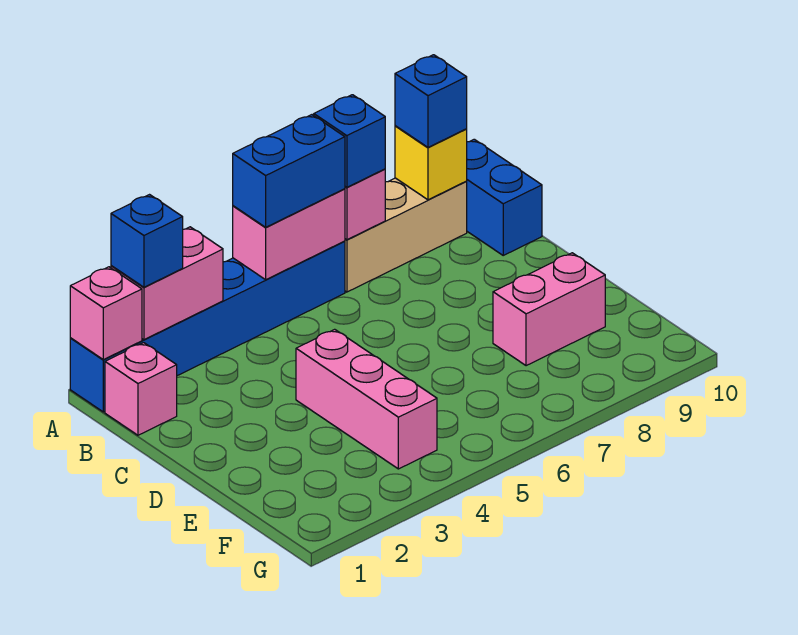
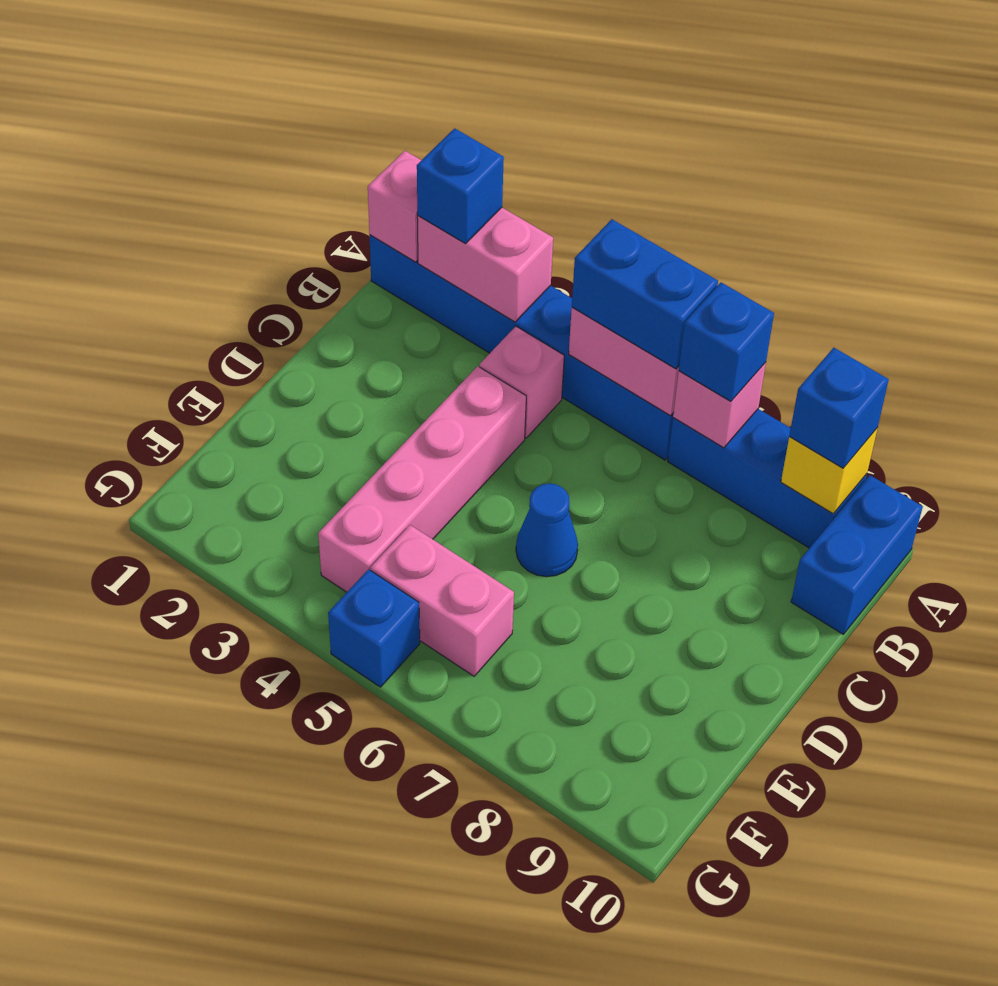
tan 1x3 brick [345,178,467,292] -> blue 1x3 brick [668,409,867,548]
pink 1x1 brick [105,343,177,435] -> pink 1x1 brick moved to [480,326,564,438]
pink 1x3 brick [296,329,437,469] -> pink 1x4 brick [318,366,526,592]
none -> blue 1x1 cone [516,484,578,577]
pink 1x2 brick [493,253,605,366] -> pink 1x2 brick moved to [371,525,514,676]
none -> blue 1x1 brick [328,569,420,687]

